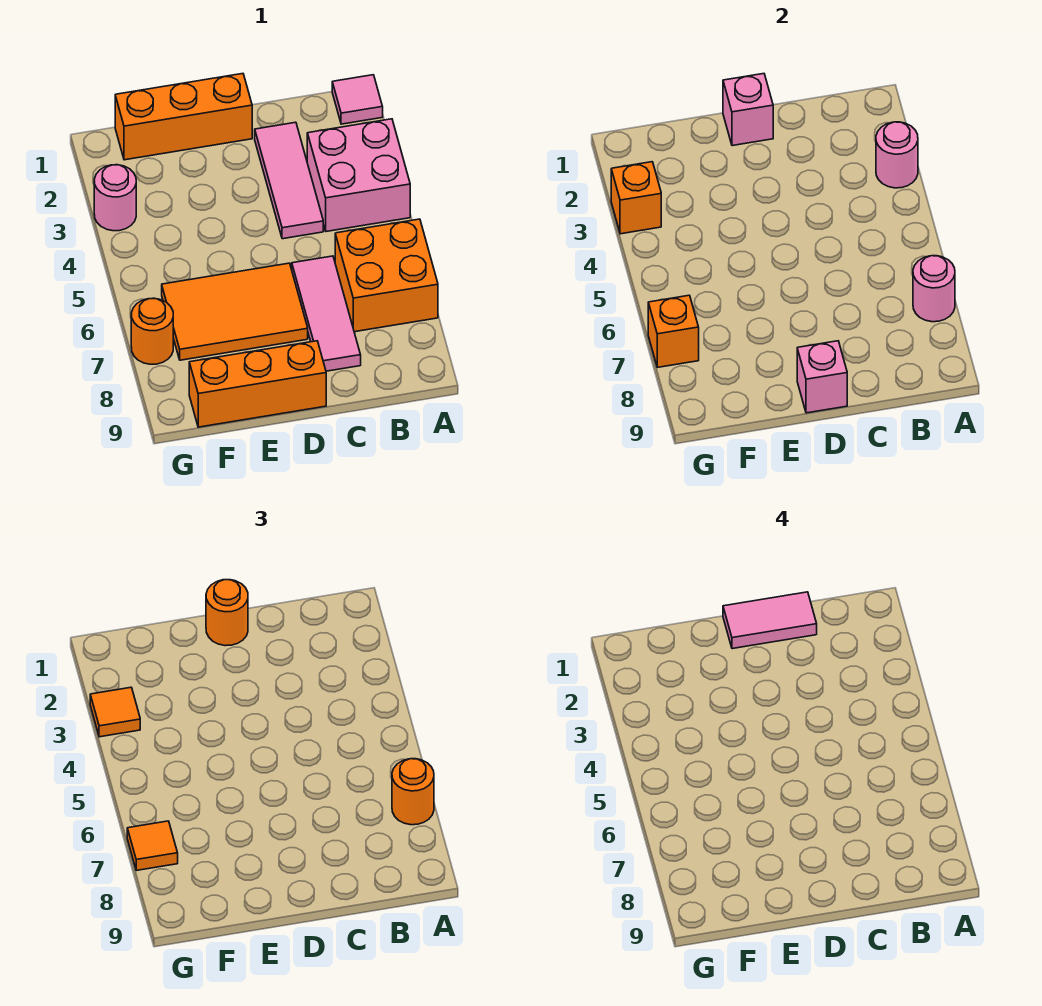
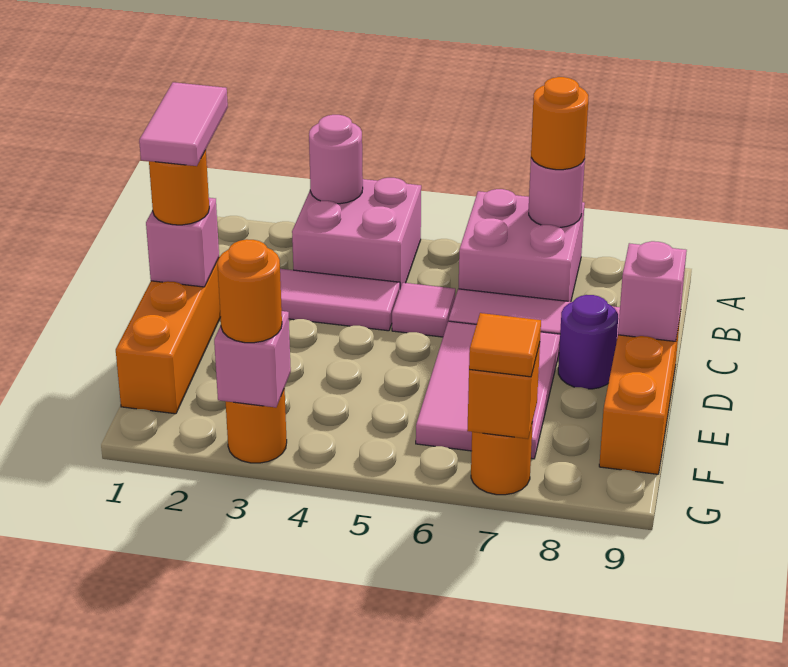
pink 1x1 tile [332,75,383,124] -> pink 1x1 tile moved to [392,283,455,337]
orange 2x2 brick [335,219,438,332] -> pink 2x2 brick [459,189,585,302]
orange 2x3 tile [162,263,308,360] -> pink 2x3 tile [416,321,560,459]
none -> purple 1x1 round brick [558,295,618,389]
pink 1x1 round brick [94,165,136,231] -> orange 1x1 round brick [226,388,287,463]
orange 1x1 brick [611,162,661,234] -> pink 1x1 brick [214,311,291,407]
orange 1x1 tile [90,687,140,737] -> orange 1x1 round brick [217,239,282,343]

